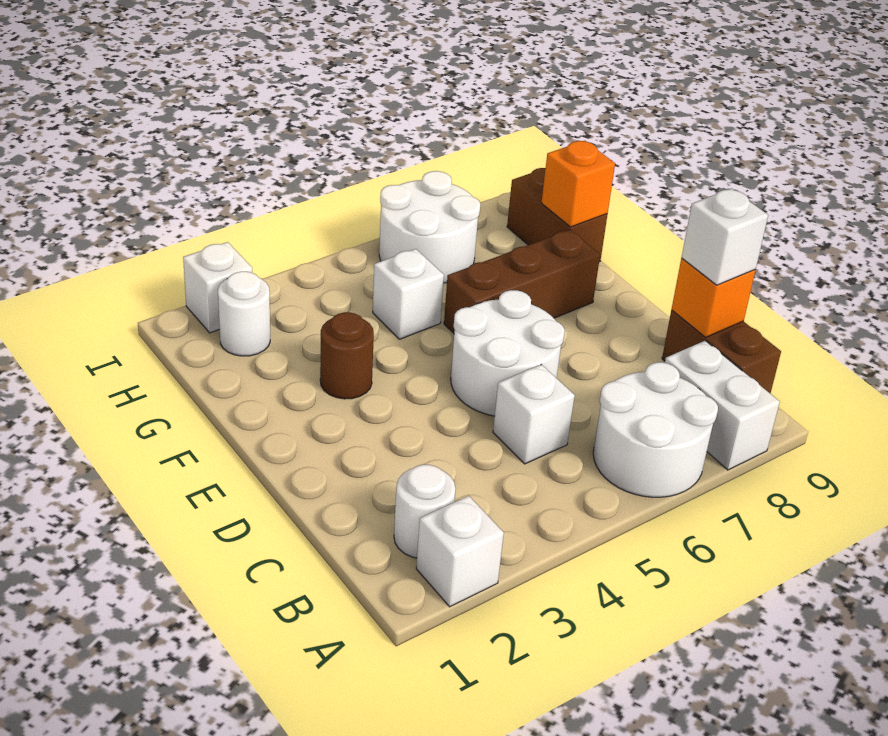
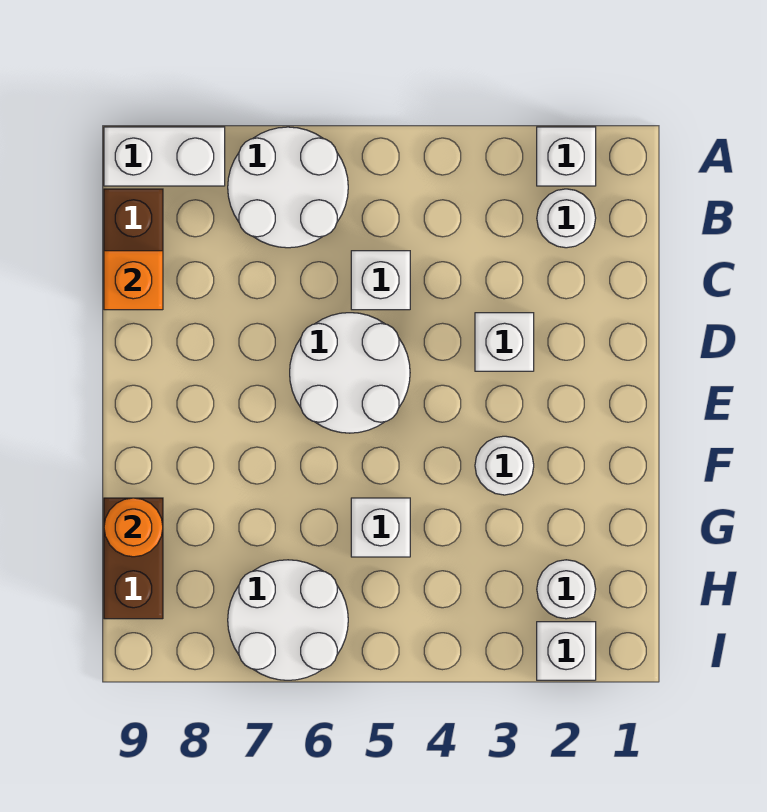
white 1x2 brick [665,341,780,470] -> white 1x2 brick turned to [104,127,225,186]
white 1x1 brick [681,189,768,285] -> white 1x1 brick moved to [475,313,534,371]
brown 1x1 round brick [320,312,374,399] -> white 1x1 round brick [475,436,534,495]
brown 1x3 brick [444,230,600,333] -> none
orange 1x1 brick [542,141,615,227] -> orange 1x1 round brick [104,498,163,557]

